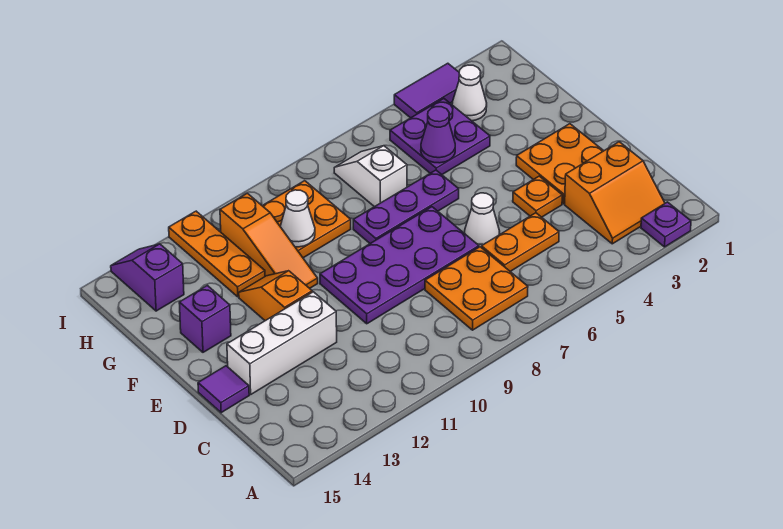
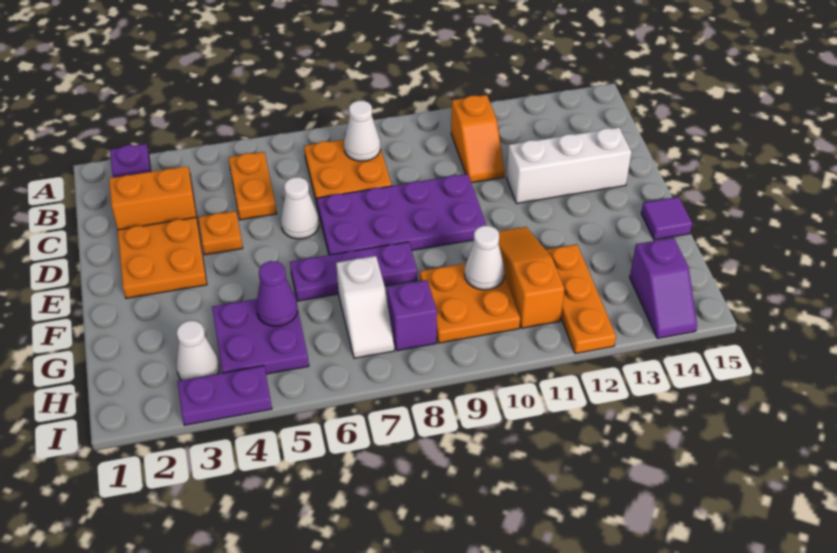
none -> white 1x1 cone [344,101,380,161]
orange 1x2 plate [481,213,559,271] -> orange 1x2 plate turned to [229,152,277,220]
purple 1x1 tile [198,366,249,413] -> purple 1x1 tile moved to [641,197,692,240]
orange 1x2 slope [239,271,312,321] -> orange 1x2 slope moved to [451,95,505,183]
purple 1x1 brick [179,285,231,352] -> purple 1x1 brick moved to [387,280,437,351]
purple 1x2 tile [394,63,459,118] -> purple 1x2 plate [178,366,272,425]

